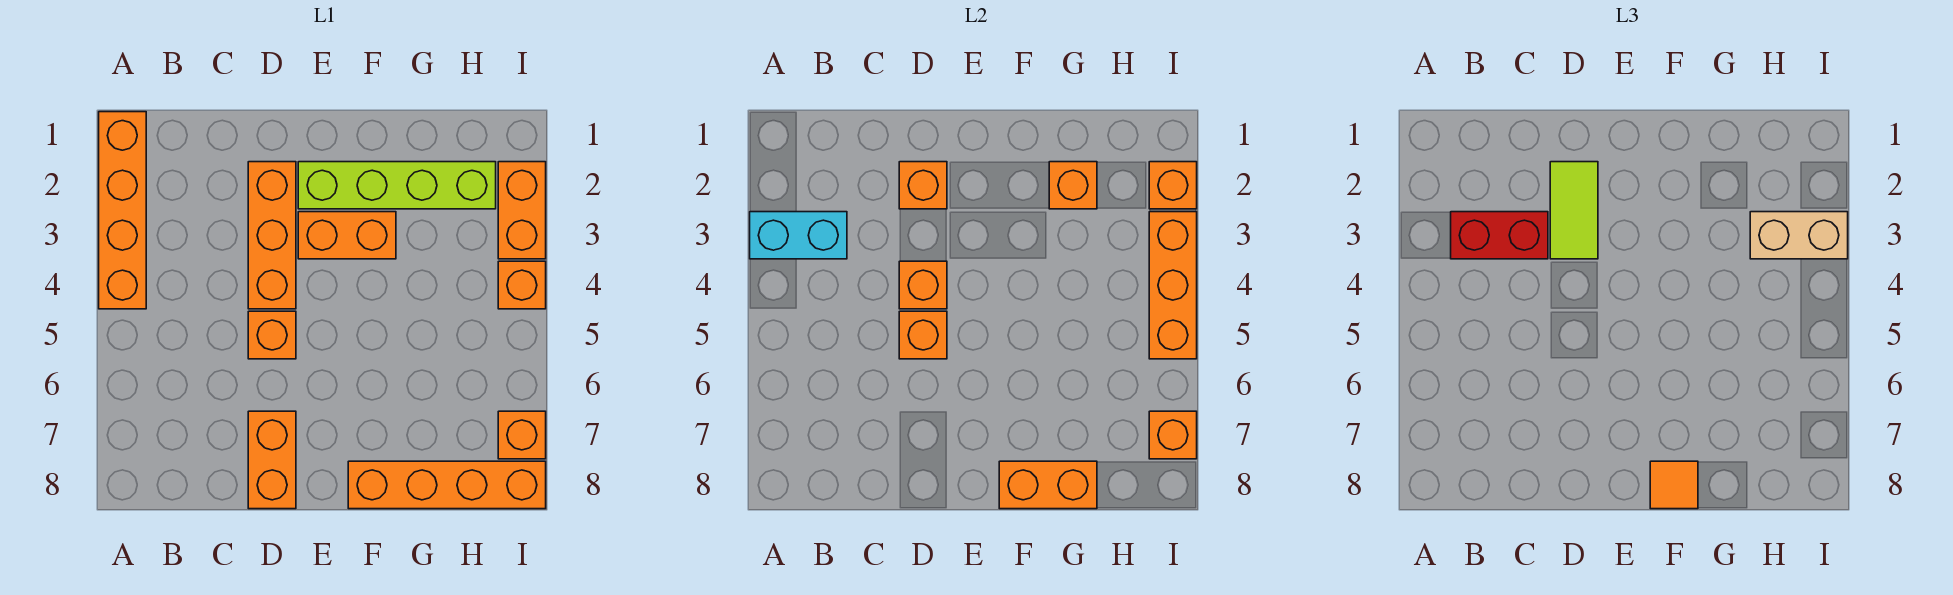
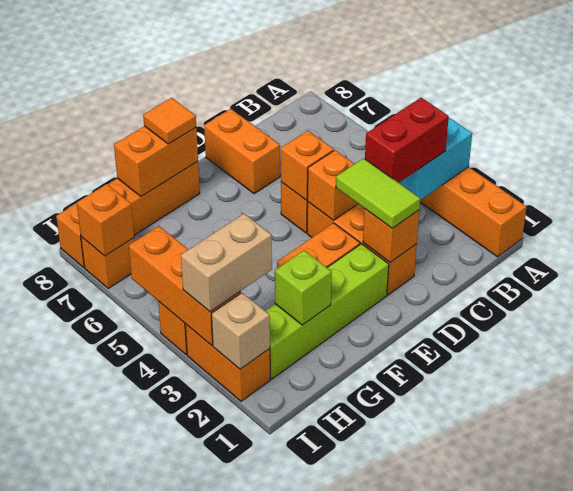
orange 1x1 brick [1049,162,1097,209] -> lime 1x1 brick [275,250,332,325]
orange 1x1 brick [1149,162,1197,209] -> tan 1x1 brick [212,293,270,369]

